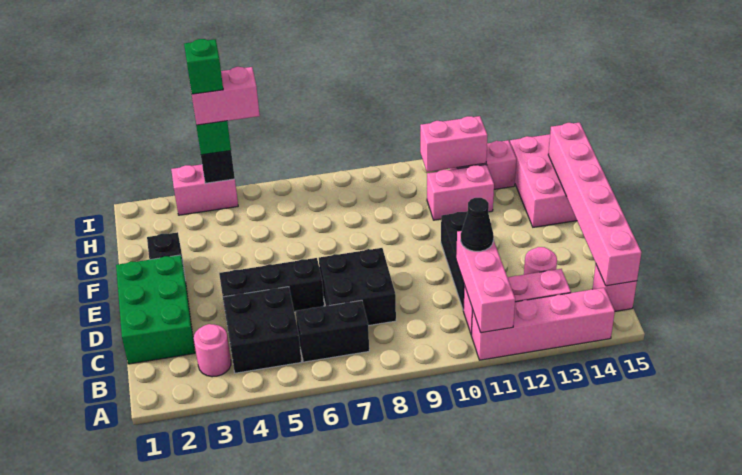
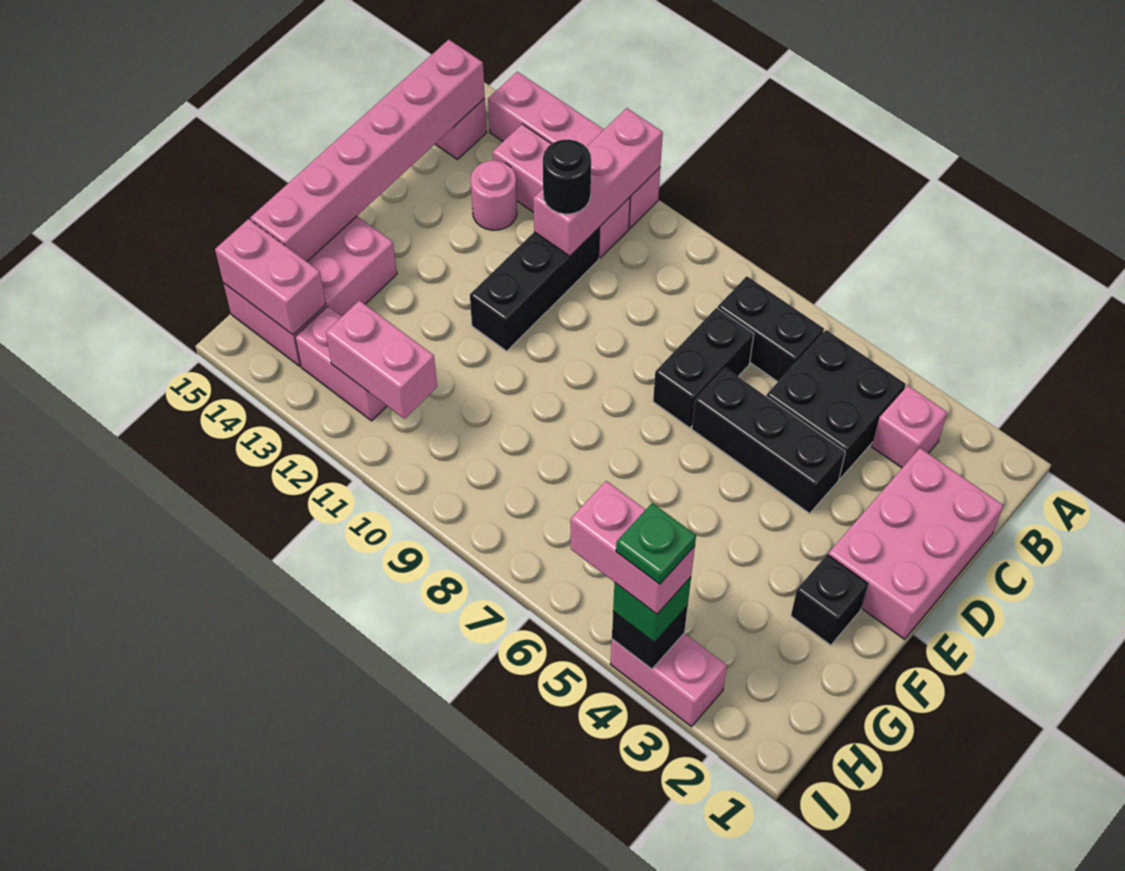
pink 1x1 round brick [194,324,231,377] -> pink 1x1 brick [872,386,947,468]
green 2x3 brick [116,255,195,364] -> pink 2x3 brick [828,448,1004,639]
black 2x2 brick [319,248,396,326] -> black 1x2 brick [653,308,754,428]
black 1x1 cone [461,198,494,251] -> black 1x1 round brick [543,139,591,214]
pink 1x2 brick [427,165,494,220] -> pink 1x2 brick moved to [215,219,326,335]
green 1x1 brick [184,39,223,94] -> green 1x1 plate [616,503,696,584]

